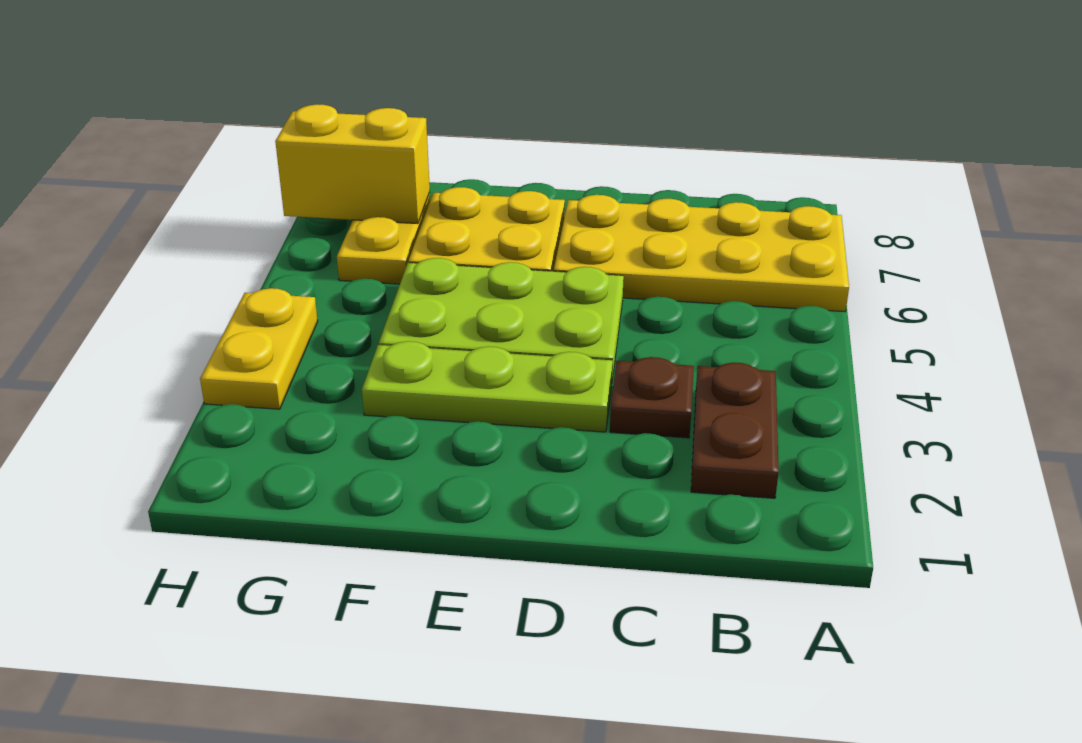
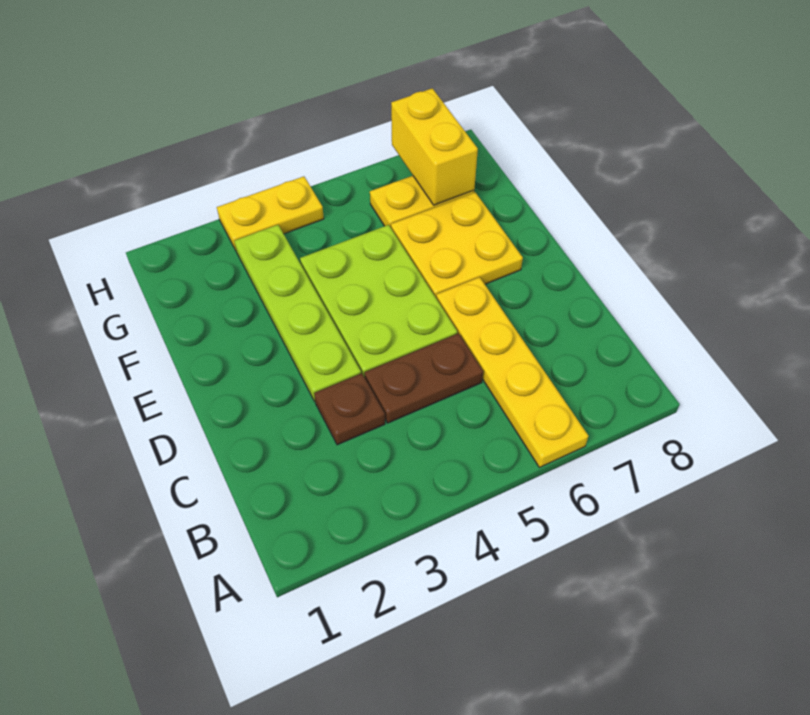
yellow 2x4 plate [554,195,849,312] -> yellow 1x4 plate [436,277,588,467]
brown 1x2 plate [691,362,779,498] -> brown 1x2 plate moved to [364,333,483,423]
lime 1x3 plate [362,341,613,432] -> lime 1x4 plate [234,225,361,401]

